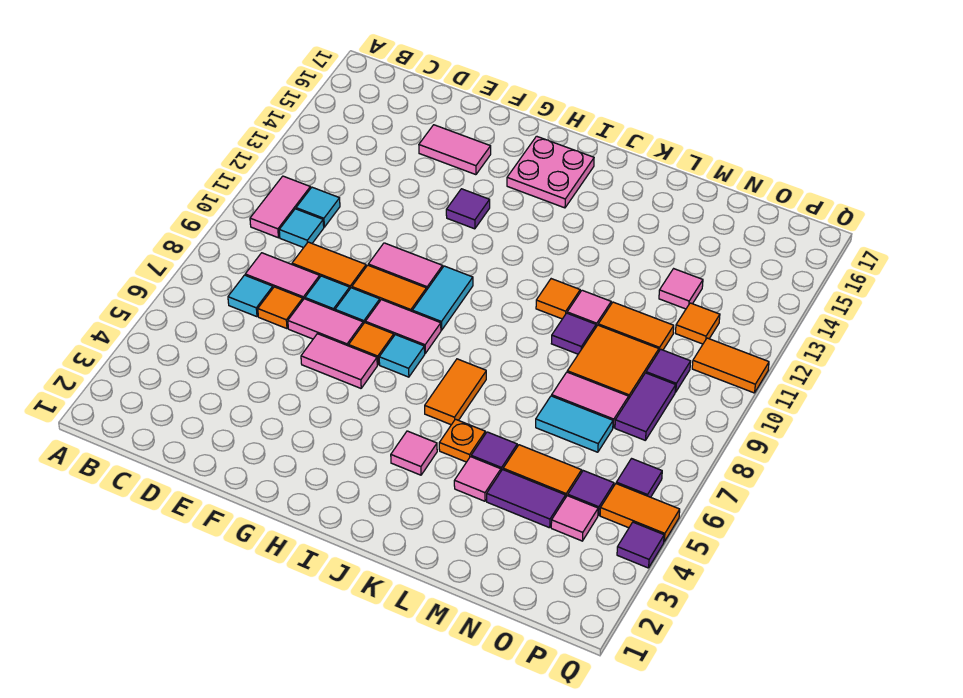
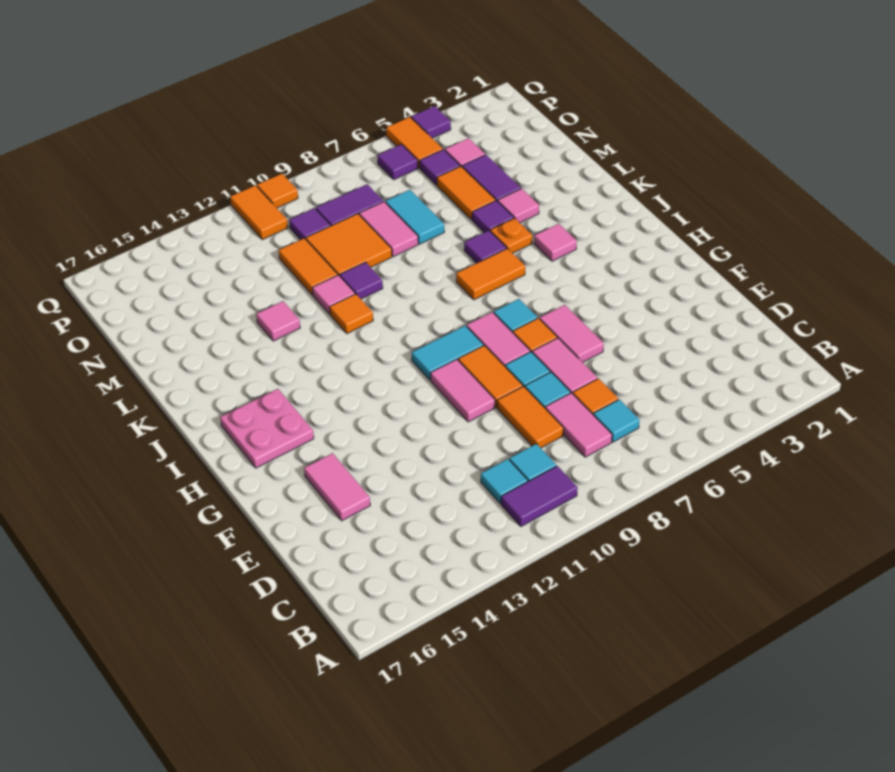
pink 1x2 tile [250,176,310,238] -> purple 1x2 tile [501,466,578,526]
purple 1x1 tile [446,189,490,229] -> purple 1x1 tile moved to [464,230,507,263]
pink 1x1 tile [659,269,703,309] -> pink 1x1 tile moved to [256,301,300,341]
orange 1x1 tile [675,303,720,344] -> orange 1x1 tile moved to [257,174,298,208]

